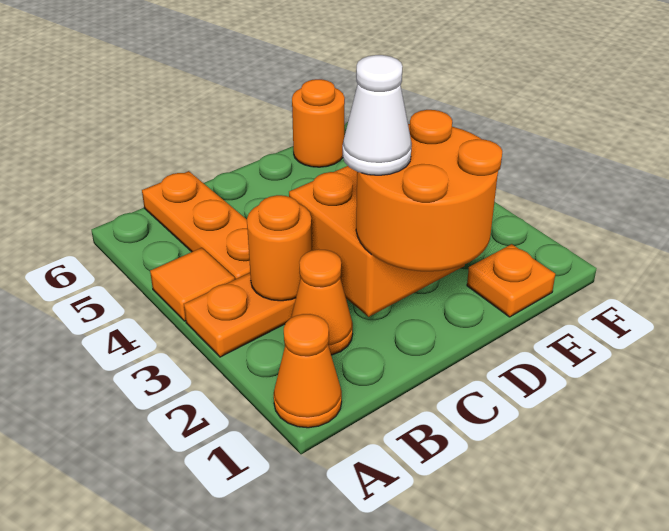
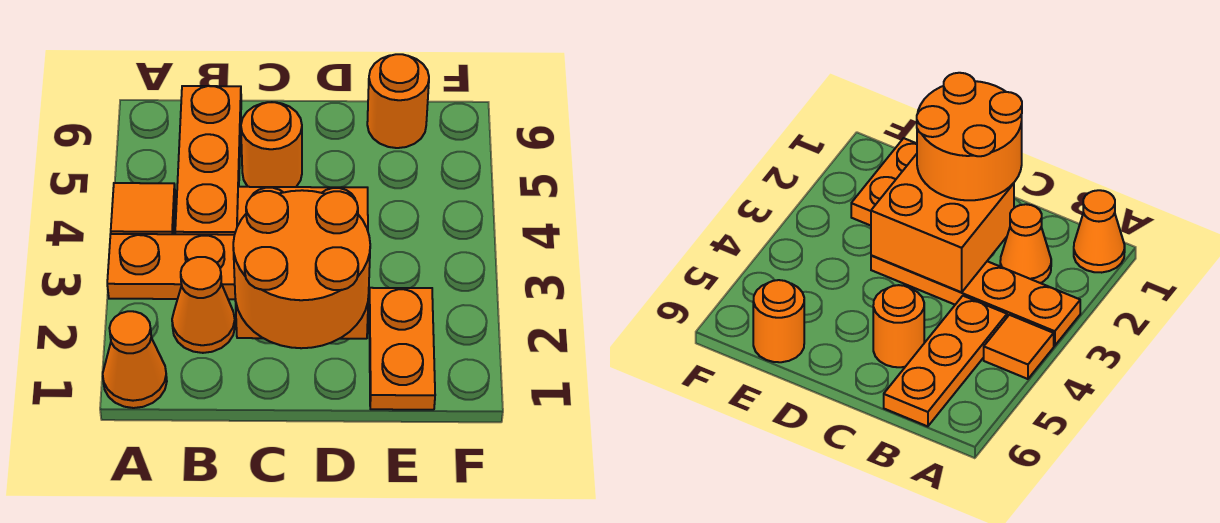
orange 1x1 round brick [247,195,312,301] -> orange 1x1 round brick moved to [241,102,302,187]
white 1x1 cone [343,55,412,175] -> none
orange 1x1 plate [467,244,555,317] -> orange 1x2 plate [369,288,435,410]

